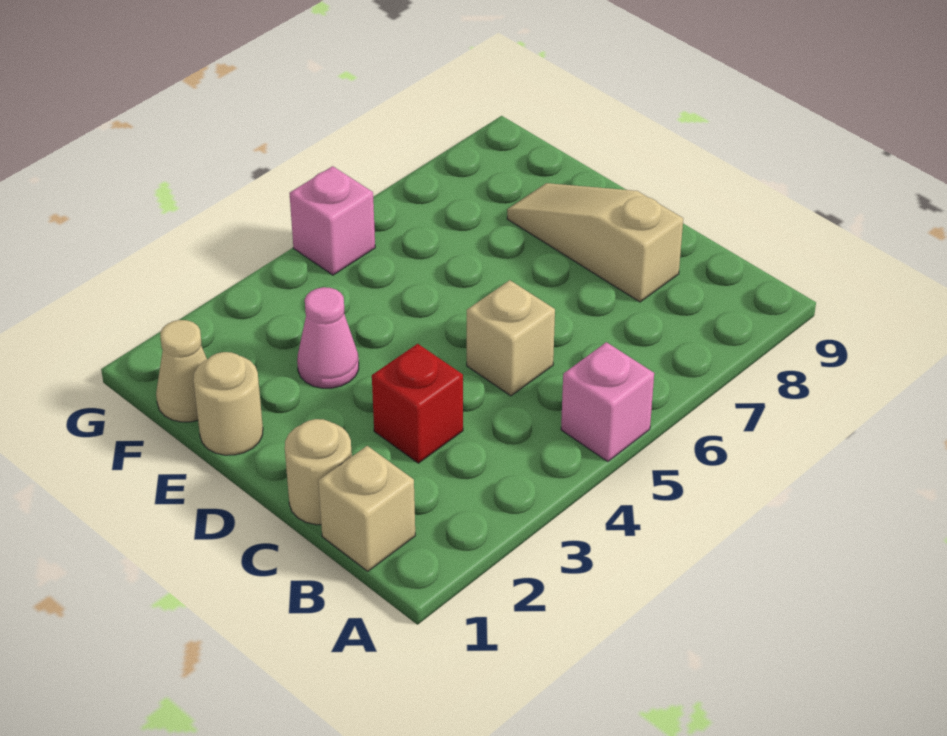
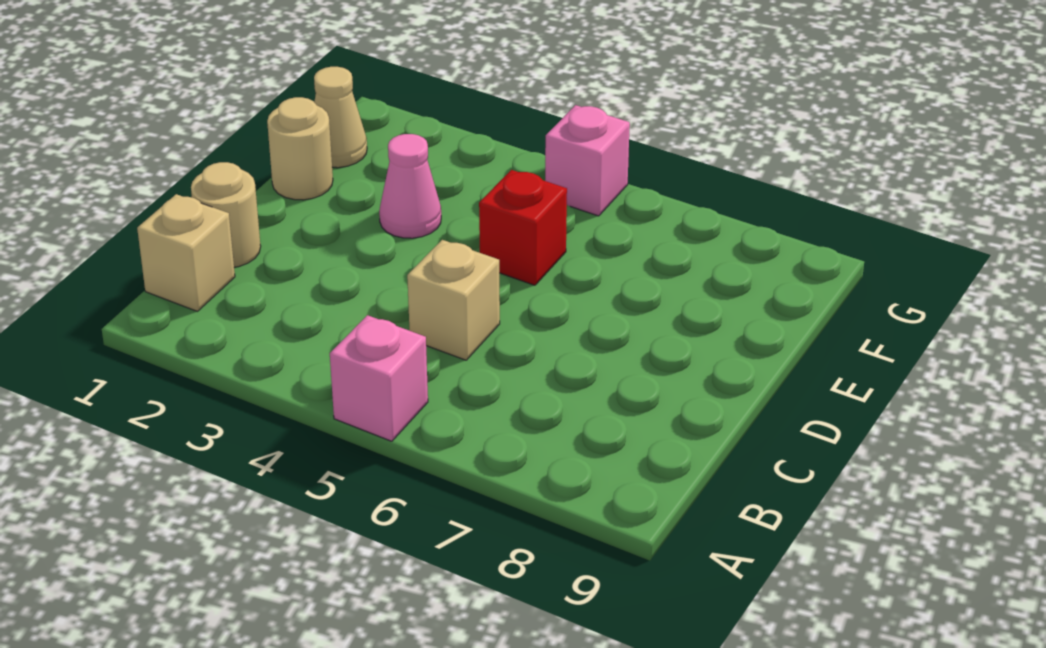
red 1x1 brick [372,344,463,463] -> red 1x1 brick moved to [479,170,567,285]
tan 1x3 slope [507,183,683,302] -> none

